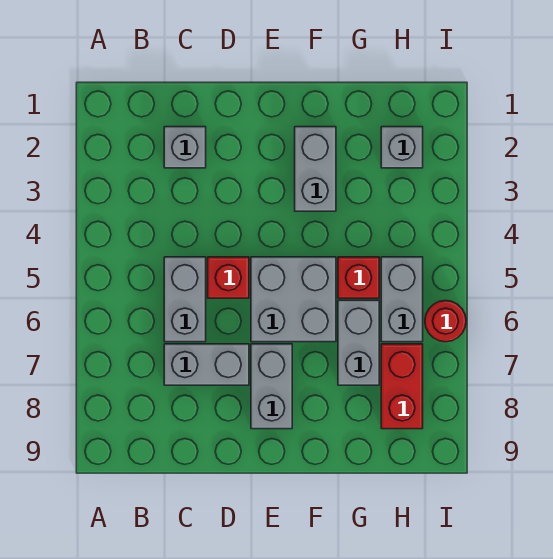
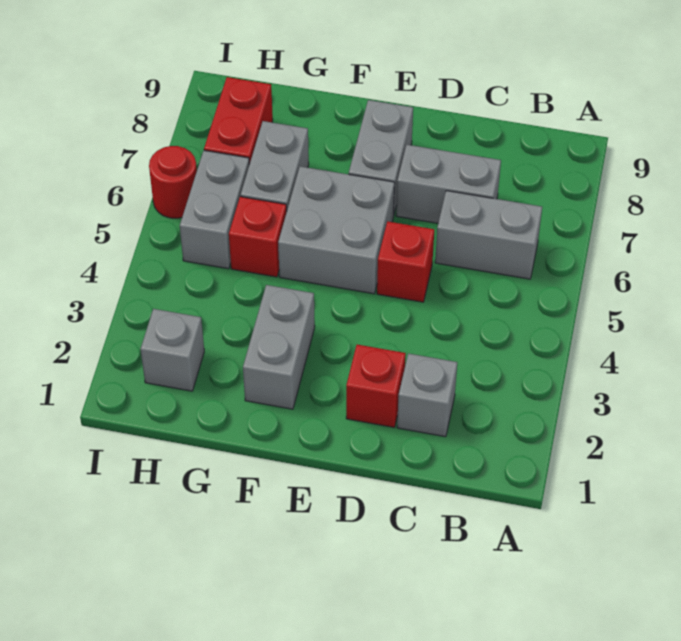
grey 1x2 brick [164,257,206,342] -> grey 1x2 brick turned to [435,191,542,279]
none -> red 1x1 brick [346,345,406,427]

